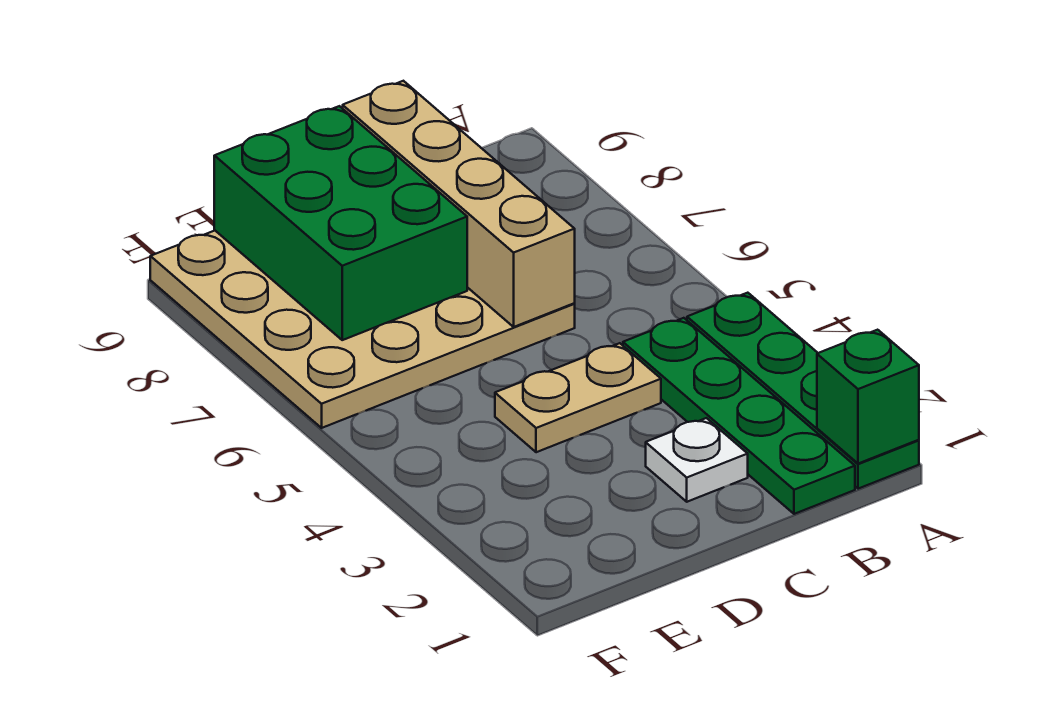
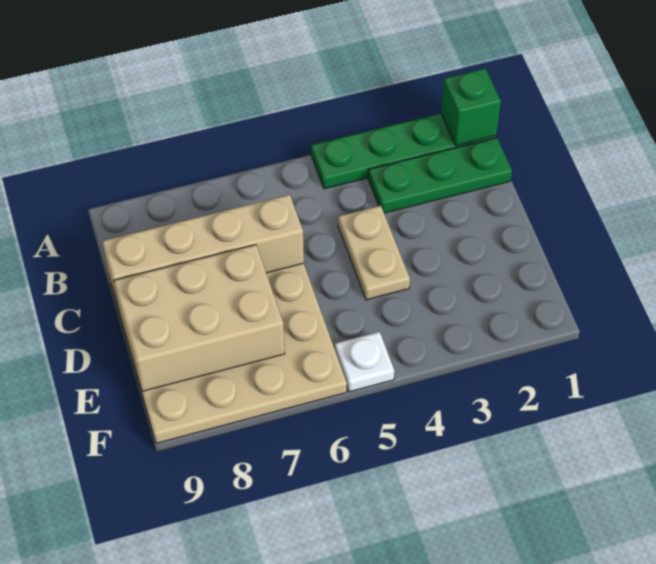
green 1x4 plate [623,318,855,514] -> green 1x3 plate [368,138,512,213]
white 1x1 plate [646,418,748,502] -> white 1x1 plate moved to [335,332,394,392]
green 2x3 brick [214,106,467,340] -> tan 2x3 brick [114,245,285,391]

